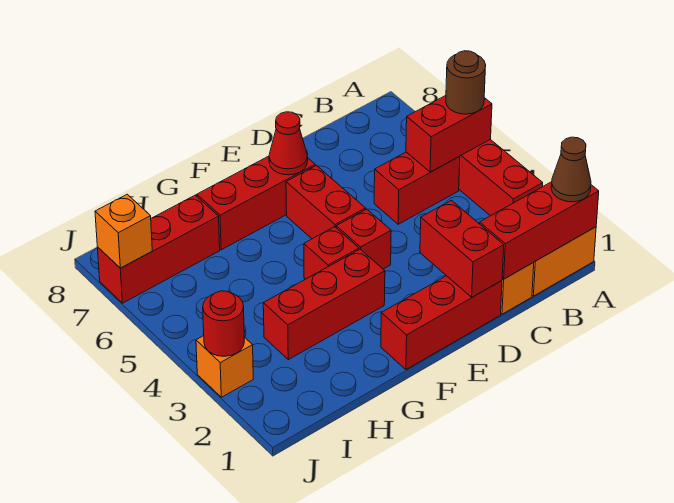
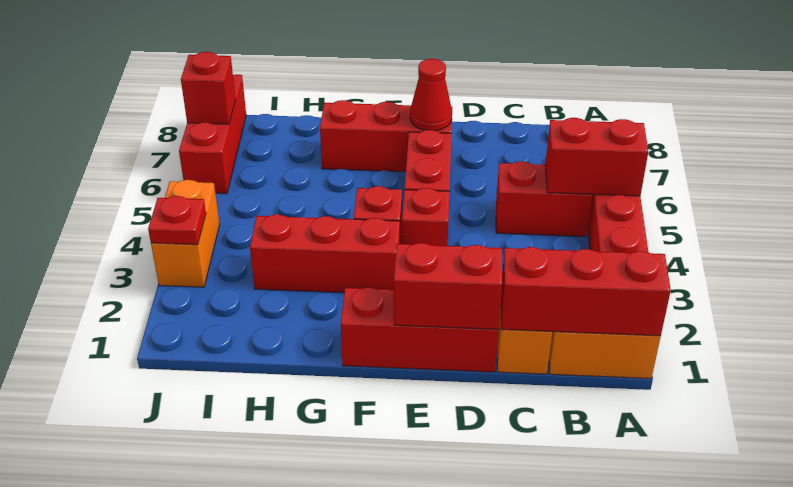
brown 1x1 cone [551,137,591,202] -> none
brown 1x1 round brick [446,51,486,114] -> none
red 1x2 brick [420,200,504,297] -> red 1x2 brick turned to [394,243,502,329]
red 1x3 brick [97,195,220,303] -> red 1x3 brick turned to [179,75,246,194]
orange 1x1 brick [196,336,253,397] -> orange 1x2 brick [151,180,220,287]
red 1x1 round brick [203,291,244,356] -> red 1x1 plate [148,196,206,245]
orange 1x1 brick [95,194,152,268] -> red 1x1 brick [181,52,236,124]

